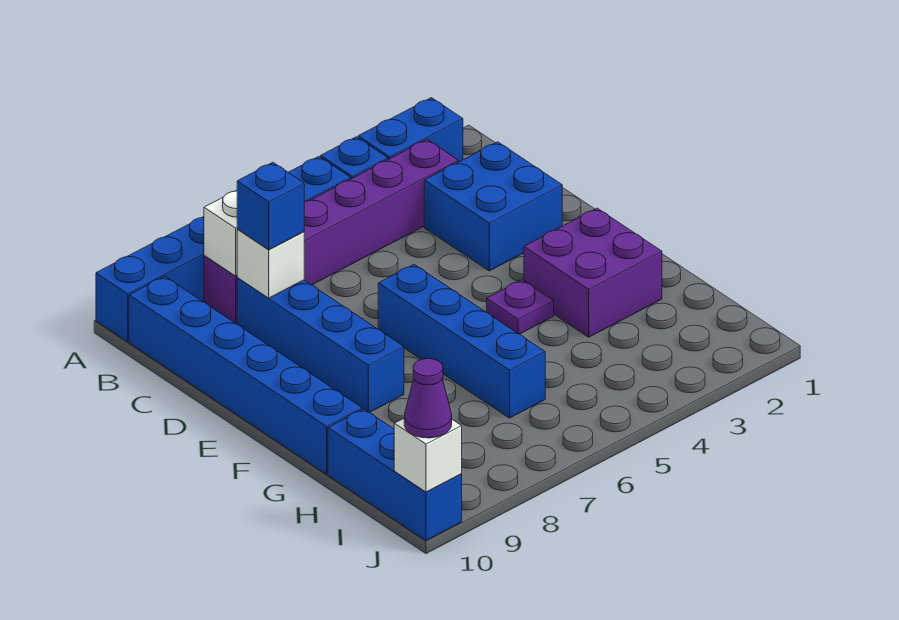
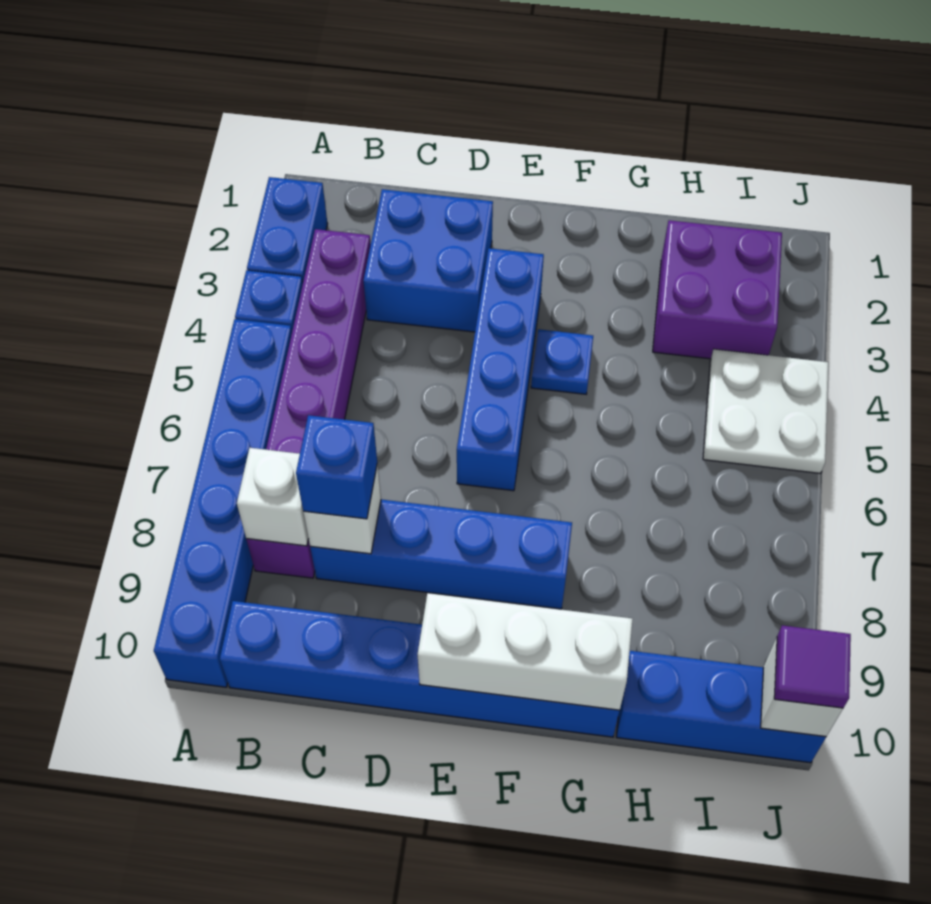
blue 1x4 brick [378,265,545,418] -> blue 1x4 brick turned to [457,248,544,491]
none -> white 1x3 brick [418,593,633,710]
purple 2x2 brick [524,208,662,337] -> purple 2x2 brick moved to [653,220,782,359]
purple 1x1 plate [487,280,554,334] -> blue 1x1 plate [531,329,593,394]
none -> white 2x2 plate [703,349,828,473]
purple 1x1 cone [404,359,452,438] -> purple 1x1 tile [774,625,851,708]

